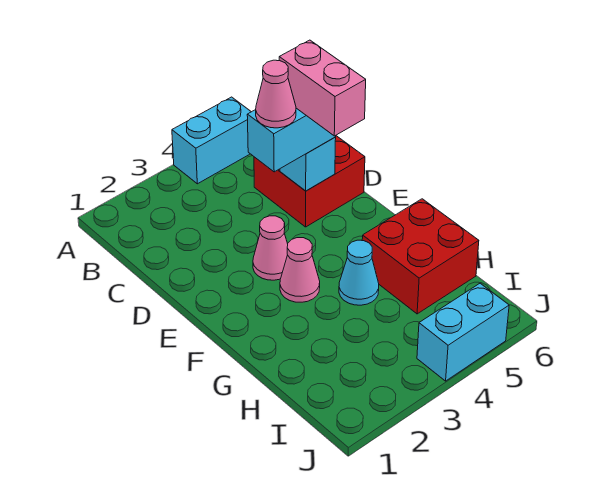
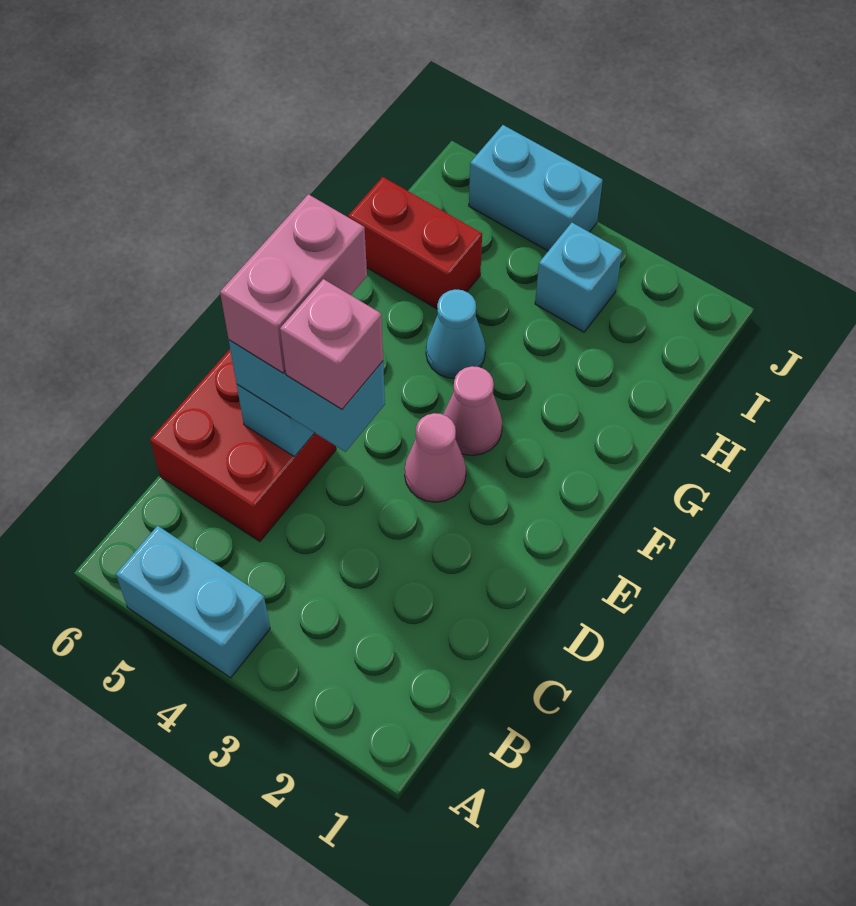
pink 1x1 cone [256,60,296,128] -> pink 1x1 brick [280,279,383,409]
red 2x2 brick [362,199,479,314] -> red 1x2 brick [348,177,482,309]
none -> cyan 1x1 brick [535,223,622,332]

